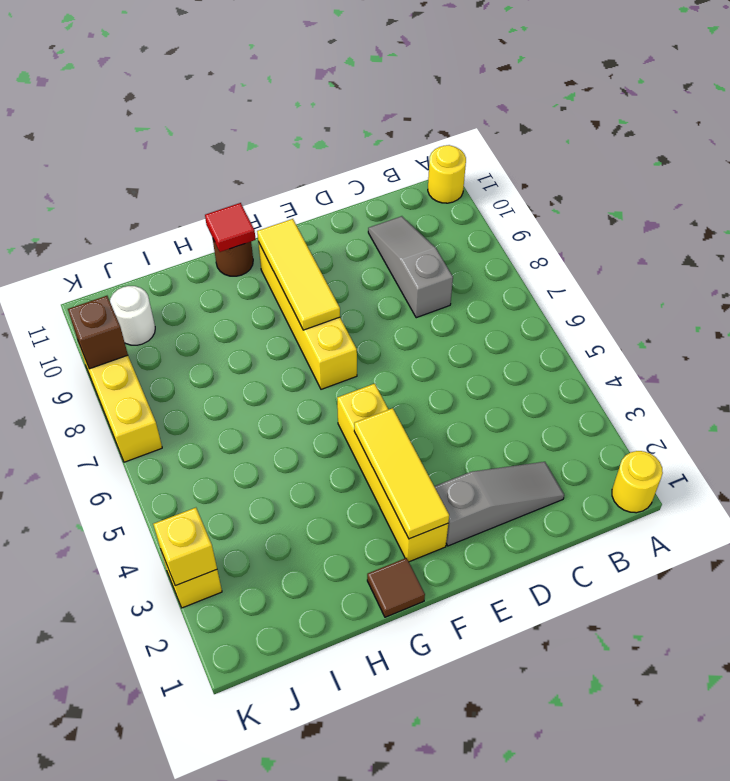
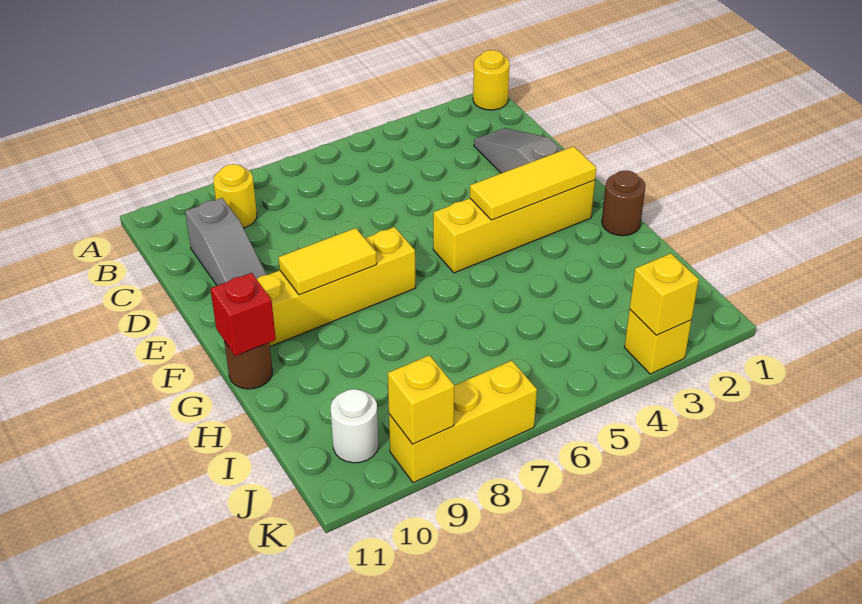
yellow 1x1 round brick [428,145,466,203] -> yellow 1x1 round brick moved to [213,164,257,228]
grey 1x3 slope [368,216,453,318] -> grey 1x3 slope turned to [185,198,267,286]
yellow 1x3 tile [257,219,340,330] -> yellow 1x2 tile [279,228,377,295]
brown 1x1 tile [367,558,425,617] -> brown 1x1 round brick [602,170,646,236]
red 1x1 tile [205,203,256,252] -> red 1x1 brick [210,273,276,356]
brown 1x1 brick [68,296,128,369] -> yellow 1x1 brick [388,355,454,444]

